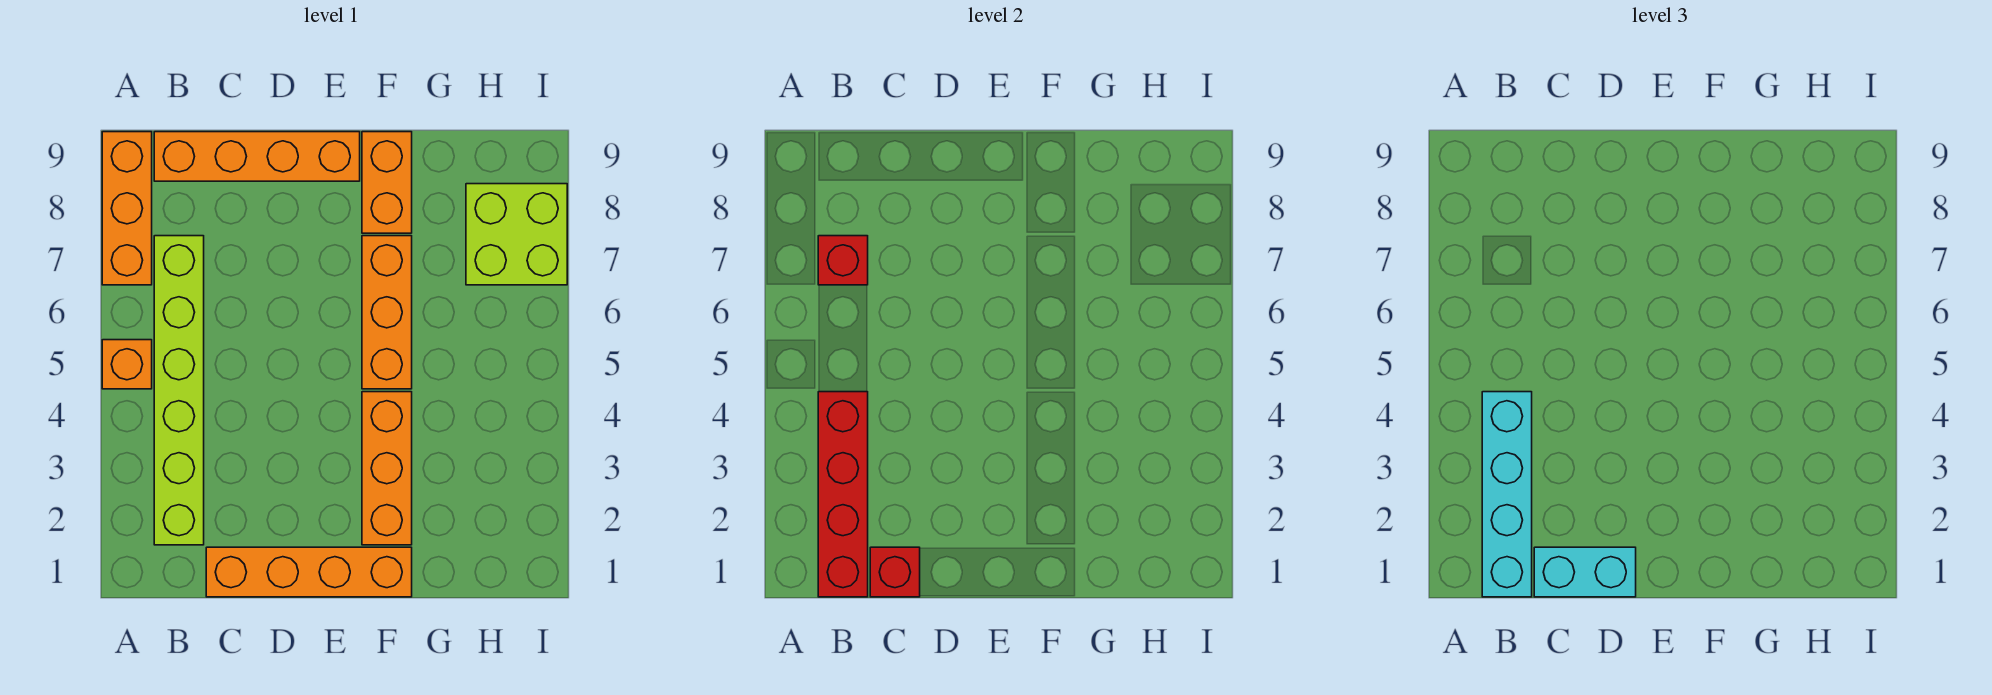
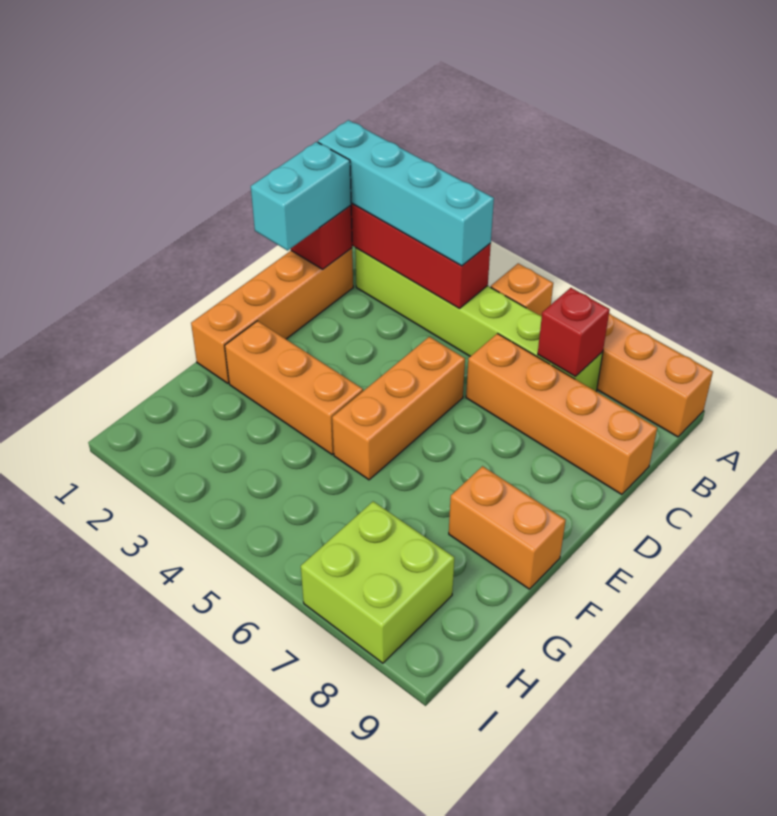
orange 1x4 brick [154,132,360,181] -> orange 1x4 brick turned to [466,334,657,495]
orange 1x3 brick [362,236,412,389] -> orange 1x3 brick turned to [332,337,465,480]

